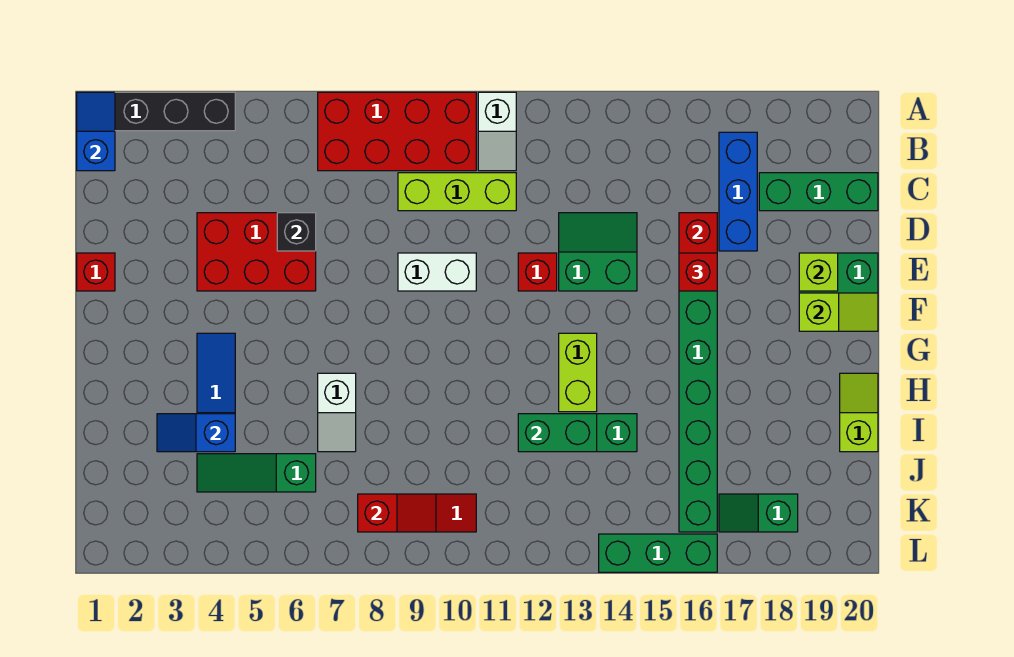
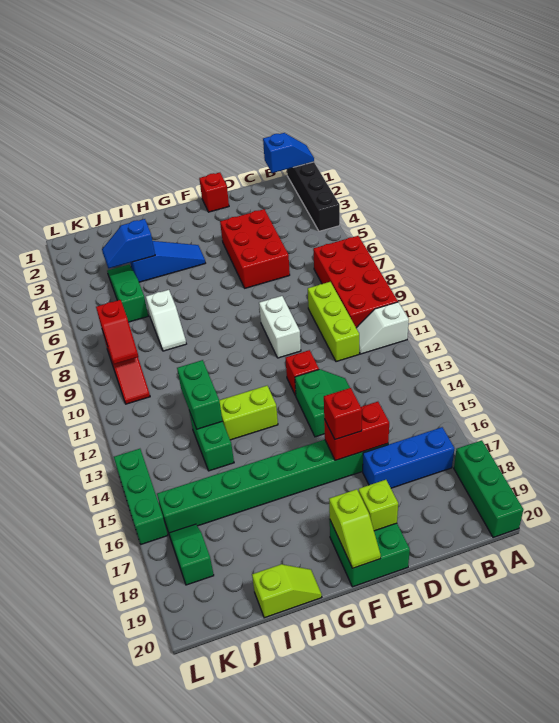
green 1x3 brick [759,173,878,211] -> green 1x3 brick moved to [454,440,523,538]
black 1x1 brick [277,213,316,251] -> none
white 1x2 slope [318,373,356,452] -> white 1x2 slope turned to [146,290,186,351]
blue 1x2 slope [157,414,235,452] -> blue 1x2 slope turned to [102,219,155,268]

